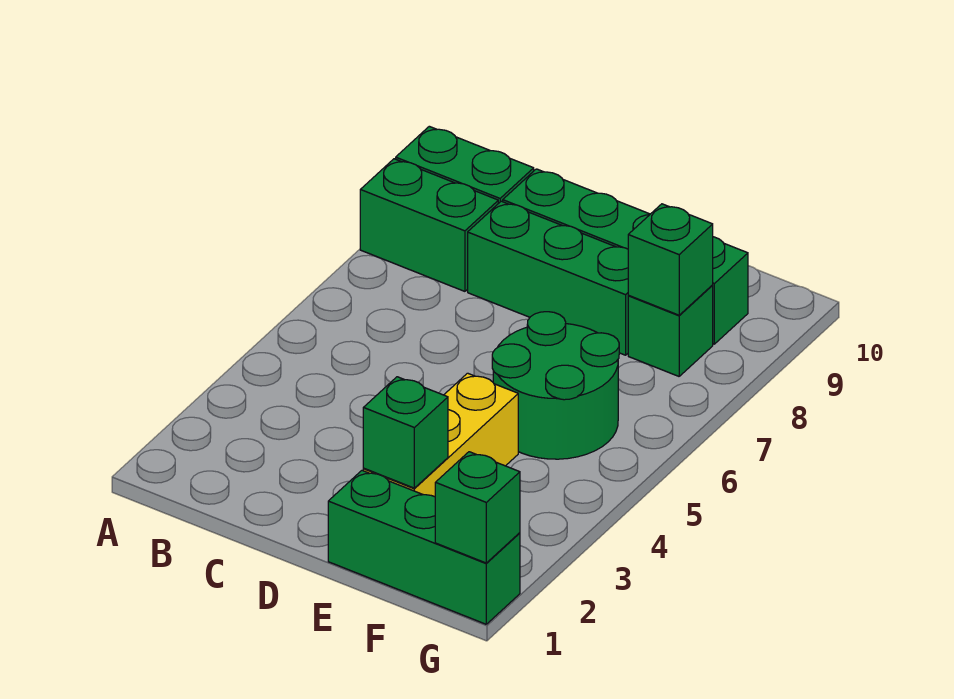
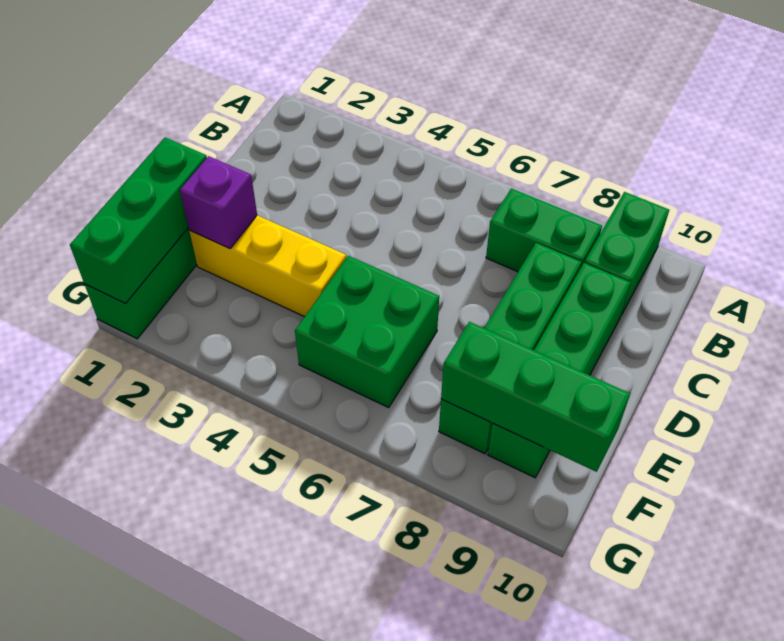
green 1x2 brick [360,159,498,291] -> green 1x2 brick turned to [486,189,602,272]
green 1x1 brick [363,377,448,488] -> purple 1x1 brick [180,156,257,249]
green 2x2 round brick [492,312,619,459] -> green 2x2 brick [295,256,439,408]
green 1x1 brick [628,204,713,315] -> green 1x3 brick [441,322,630,472]
green 1x1 brick [435,452,520,563] -> green 1x3 brick [70,137,207,303]

